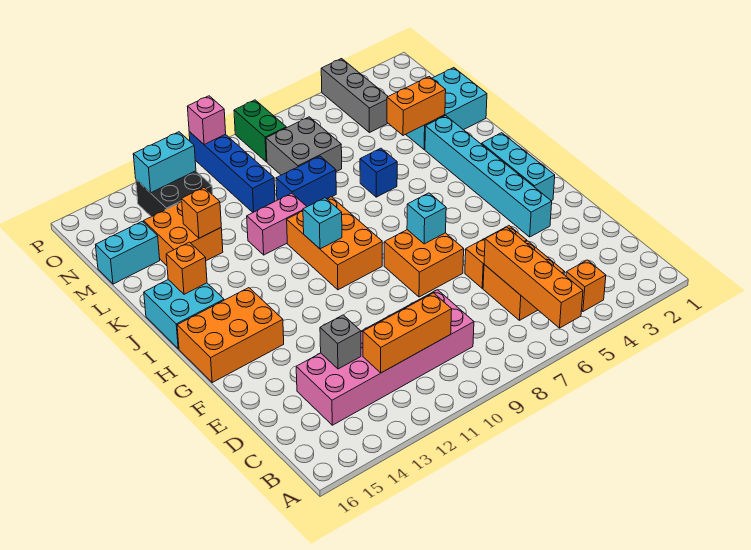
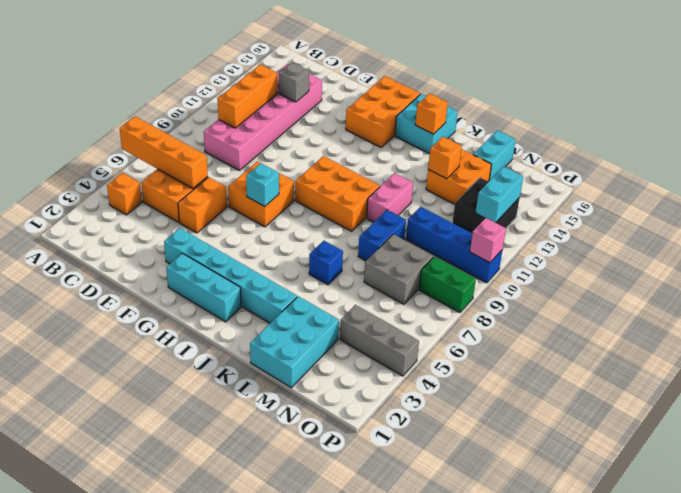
cyan 1x1 brick [303,198,342,249] -> none
orange 1x2 brick [387,77,446,135] -> none

